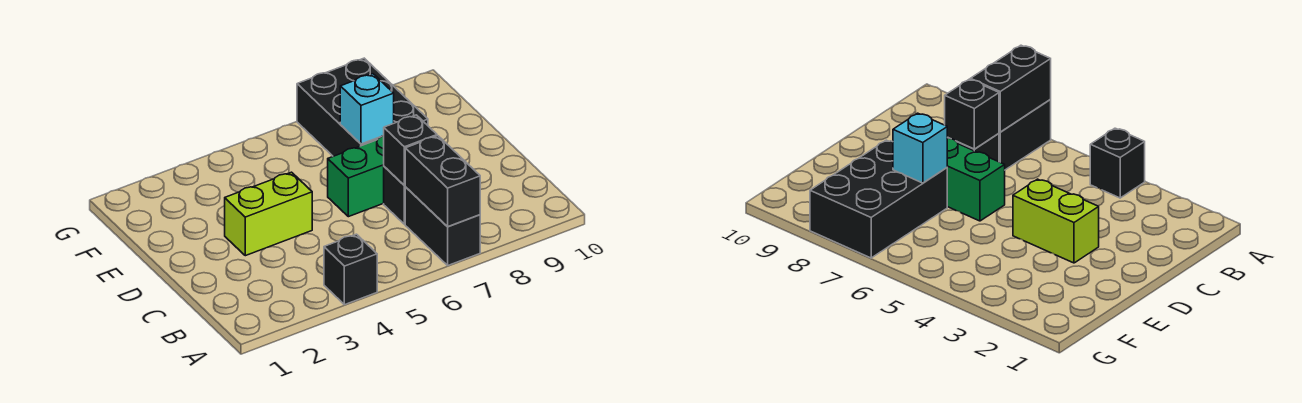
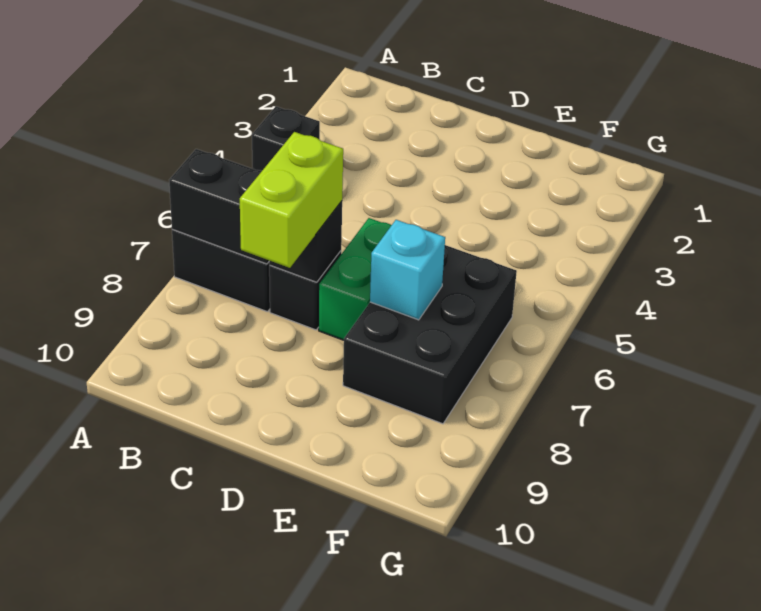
lime 1x2 brick [225,172,312,256] -> lime 1x2 brick moved to [240,132,343,268]
black 2x3 brick [297,58,428,156] -> black 2x3 brick turned to [343,245,517,424]

